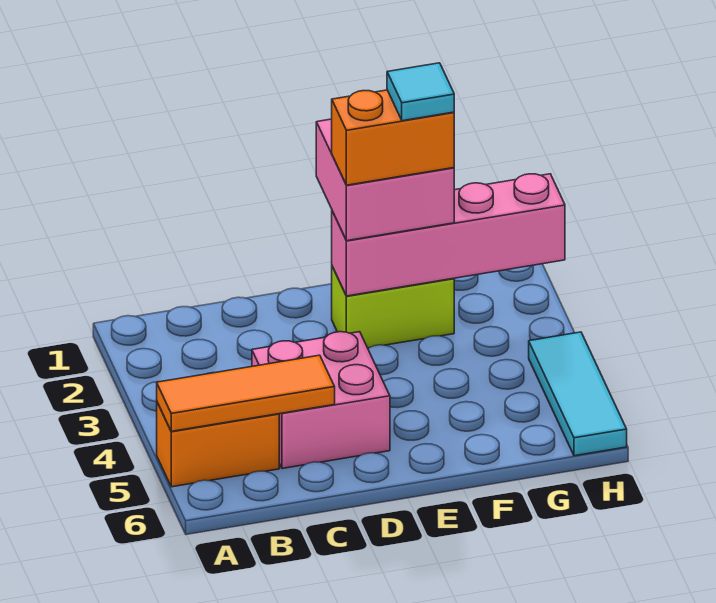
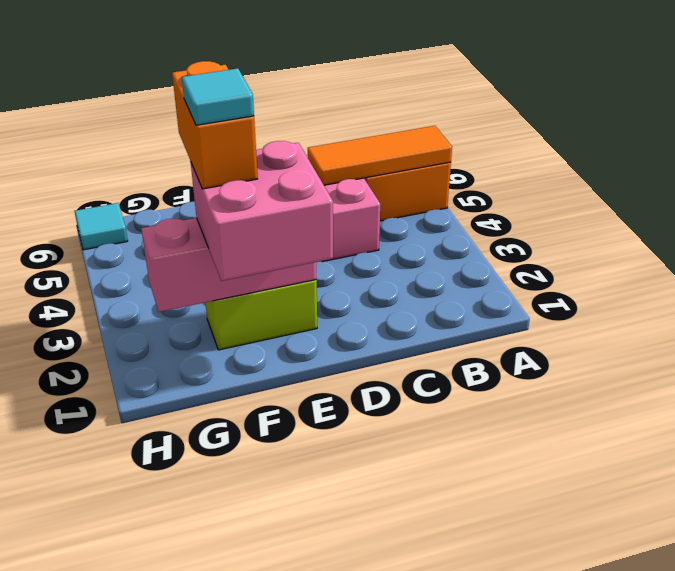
pink 1x4 brick [332,174,565,296] -> pink 1x3 brick [141,218,317,312]
orange 1x2 brick [332,90,454,185] -> orange 1x2 brick turned to [172,61,258,189]
cyan 1x3 tile [529,332,627,456] -> cyan 1x1 tile [75,203,128,250]

